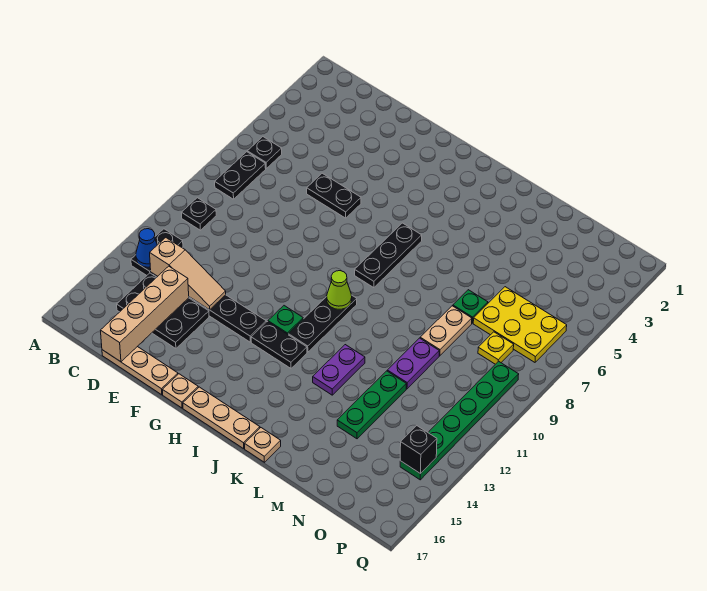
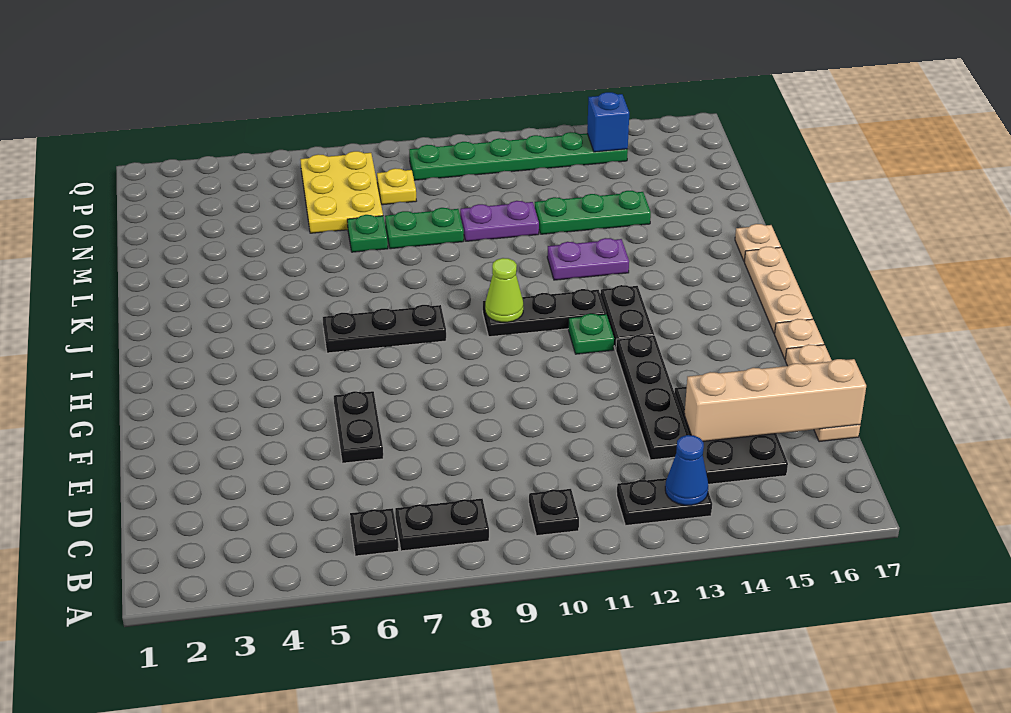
tan 1x3 slope [150,238,226,310] -> none
tan 1x2 plate [420,306,472,356] -> green 1x2 plate [385,208,464,249]
black 1x1 brick [400,426,437,473] -> blue 1x1 brick [587,92,629,152]

